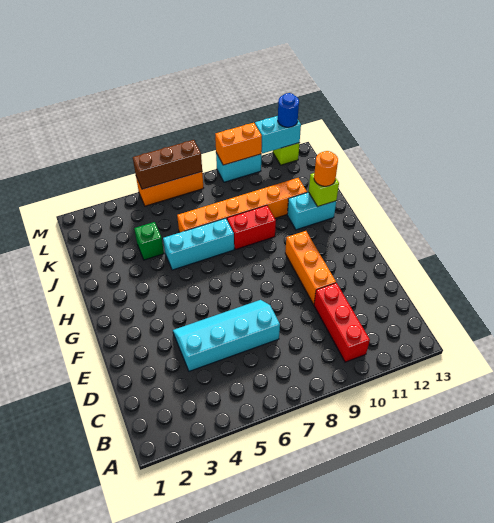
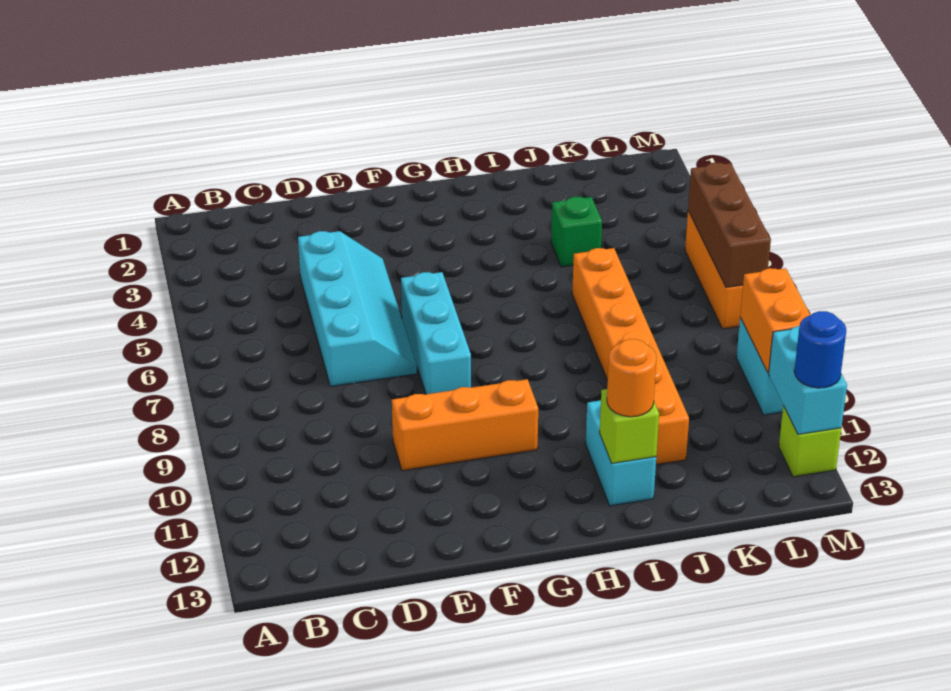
red 1x3 brick [314,283,370,362] -> none
cyan 1x3 brick [163,218,234,270] -> cyan 1x3 brick moved to [401,272,471,394]
red 1x2 brick [227,205,276,250] -> none

